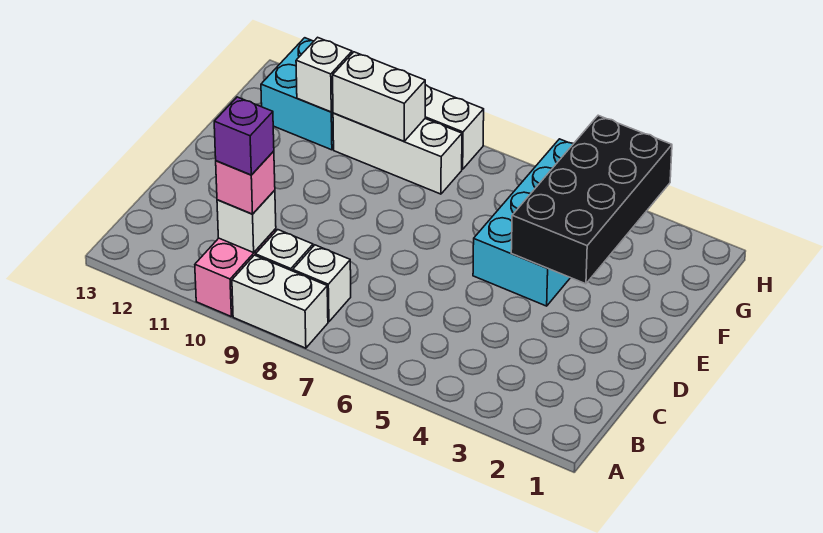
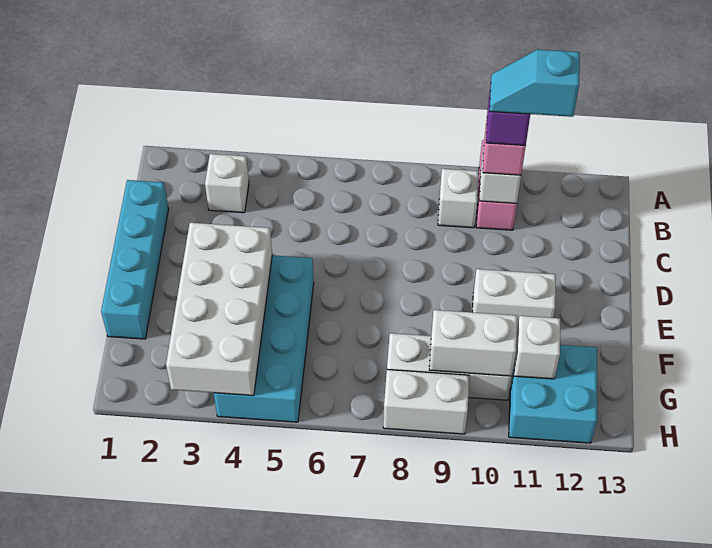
white 1x2 brick [232,255,328,348] -> white 1x2 brick moved to [472,269,556,327]
white 1x1 brick [293,245,351,322] -> white 1x1 brick moved to [205,154,249,213]
none -> cyan 1x2 slope [490,49,580,117]
none -> cyan 1x4 brick [101,180,169,339]
black 2x4 brick [511,115,672,284] -> white 2x4 brick [166,223,272,396]

